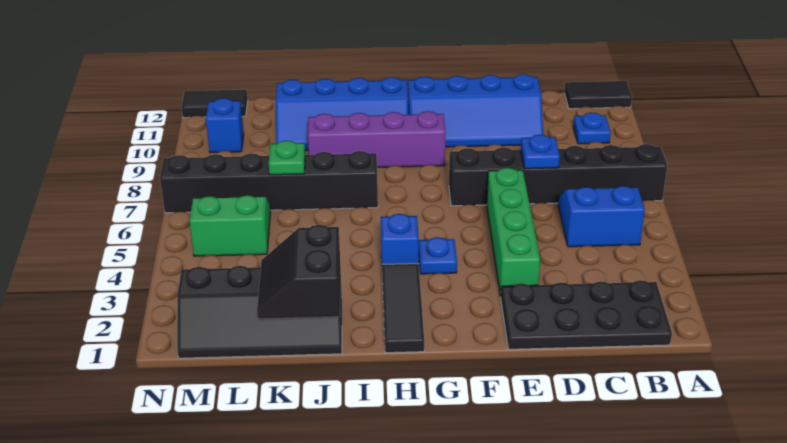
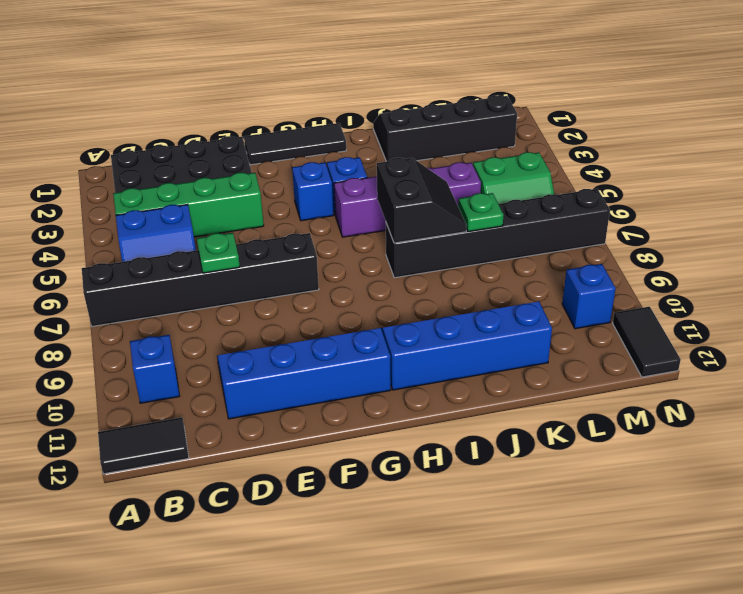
blue 1x1 plate [573,113,611,144] -> blue 1x1 brick [130,335,180,403]
blue 1x1 plate [521,135,560,169] -> green 1x1 plate [197,233,240,273]
green 1x4 brick [487,168,540,295] -> green 1x4 brick turned to [113,173,264,237]
blue 1x1 plate [419,237,457,274] -> blue 1x1 brick [292,162,334,221]
purple 1x4 brick [308,111,445,167] -> purple 1x4 brick moved to [334,162,481,237]
black 1x3 tile [382,264,424,353] -> black 1x3 tile turned to [244,123,346,165]
black 2x2 slope [257,225,340,318] -> black 2x2 slope moved to [377,158,467,243]
black 1x2 tile [181,90,248,118] -> black 1x2 tile turned to [613,307,681,377]

